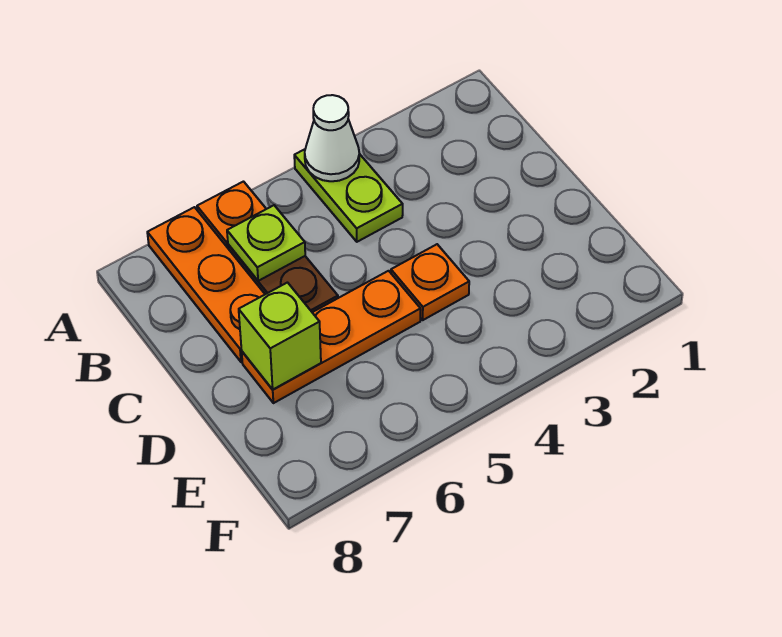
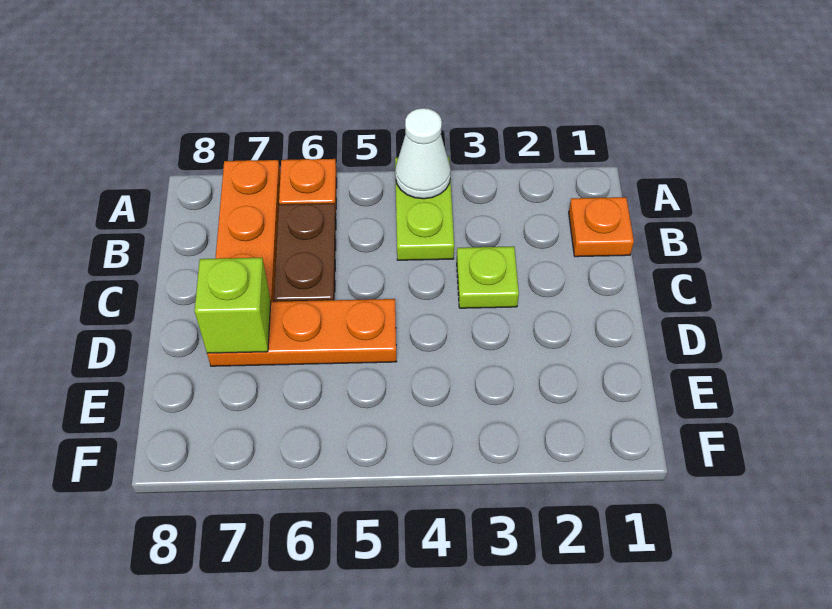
lime 1x1 plate [227,205,305,281] -> lime 1x1 plate moved to [457,246,519,308]
orange 1x1 plate [391,244,469,320] -> orange 1x1 plate moved to [569,197,634,257]

